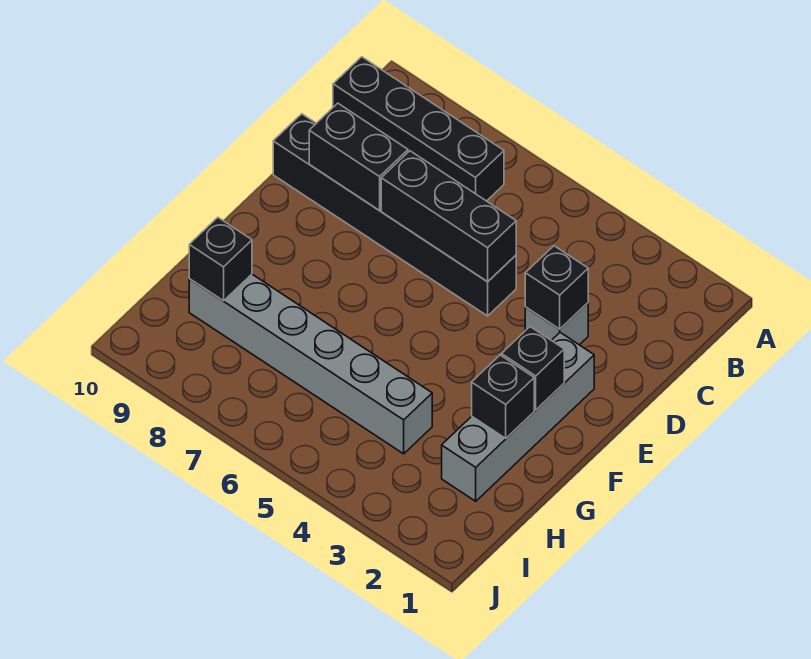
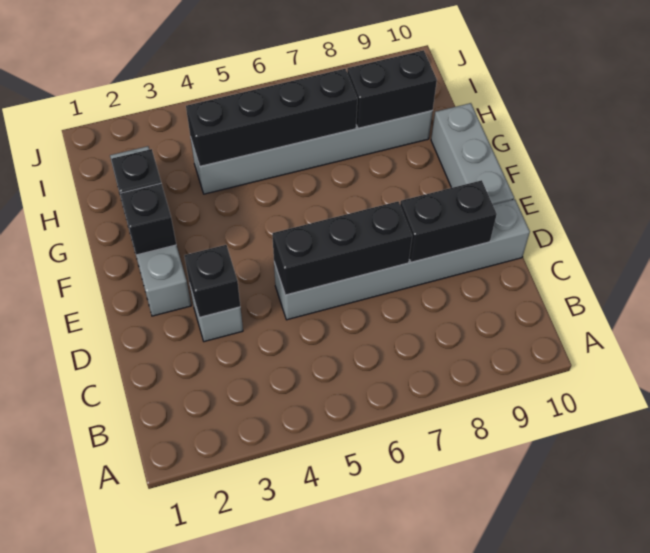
black 1x4 brick [333,57,504,201] -> black 1x4 brick moved to [186,69,357,166]
black 1x6 brick [273,114,516,316] -> grey 1x6 brick [274,199,530,320]
none -> grey 1x3 brick [431,103,514,205]
black 1x1 brick [189,218,252,301] -> black 1x2 brick [347,50,437,128]

